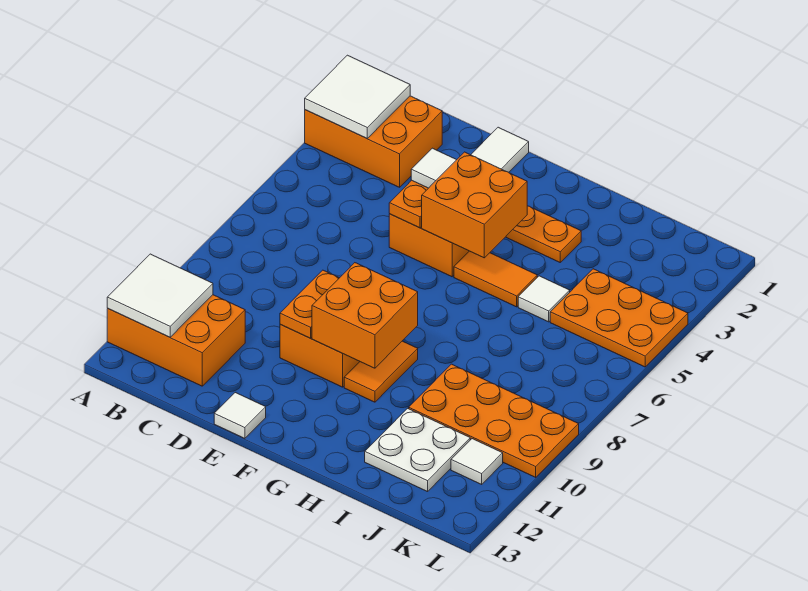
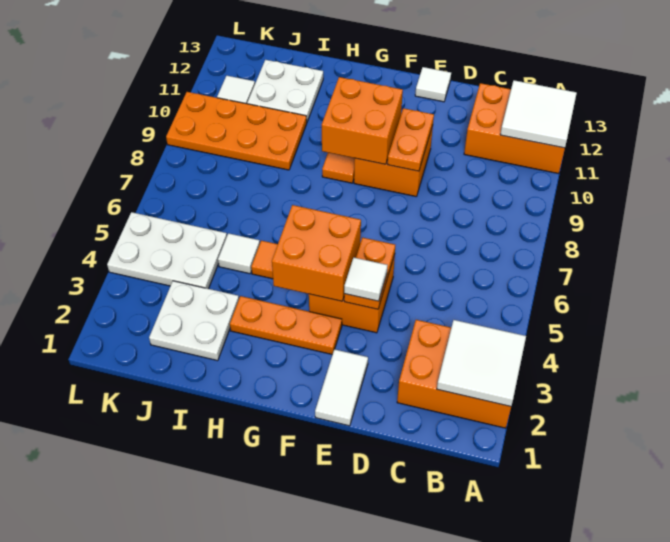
none -> white 2x2 plate [149,281,239,361]
orange 2x3 plate [550,269,688,367] -> white 2x3 plate [107,212,227,289]

